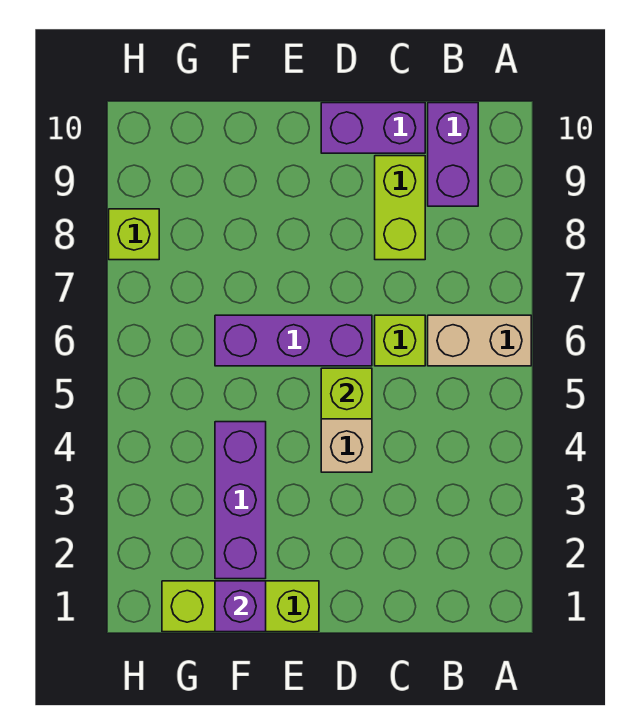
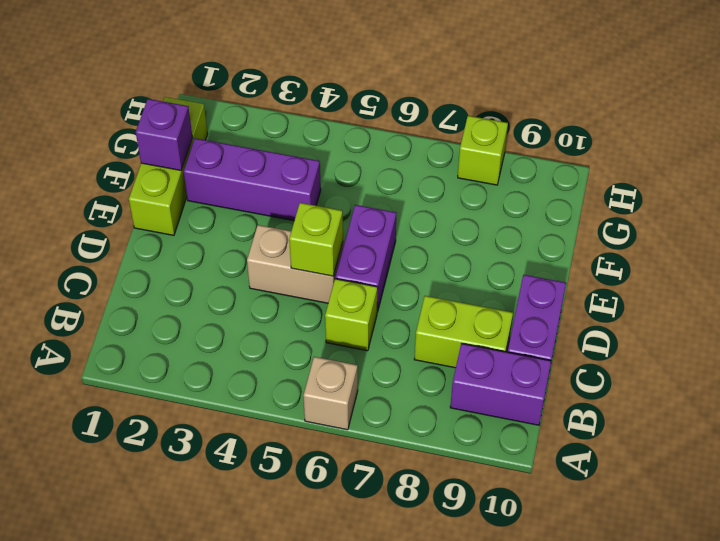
tan 1x2 brick [428,315,531,366] -> tan 1x1 brick [303,357,358,430]
purple 1x3 brick [215,315,372,366] -> purple 1x2 brick [335,205,396,312]

